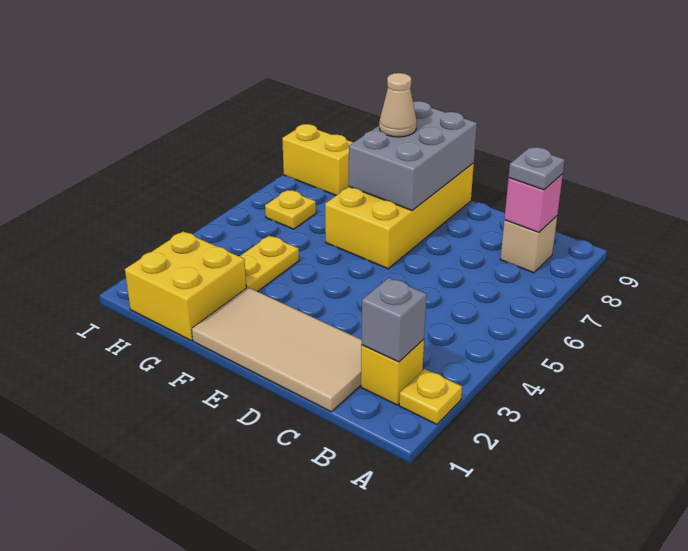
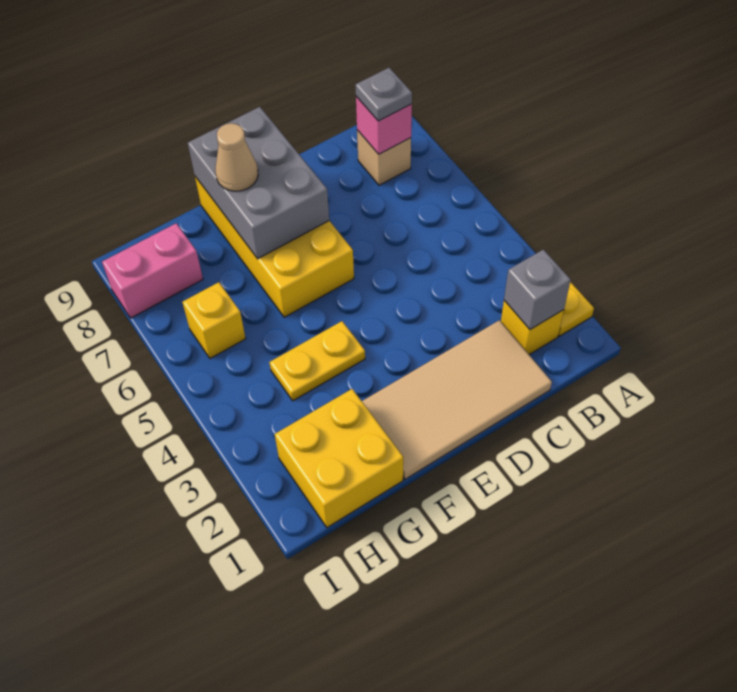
yellow 1x2 plate [239,236,299,292] -> yellow 1x2 plate turned to [270,321,365,401]
yellow 1x1 plate [265,190,316,229] -> yellow 1x1 brick [183,282,246,358]
yellow 1x2 brick [282,124,354,195] -> pink 1x2 brick [102,223,203,318]

